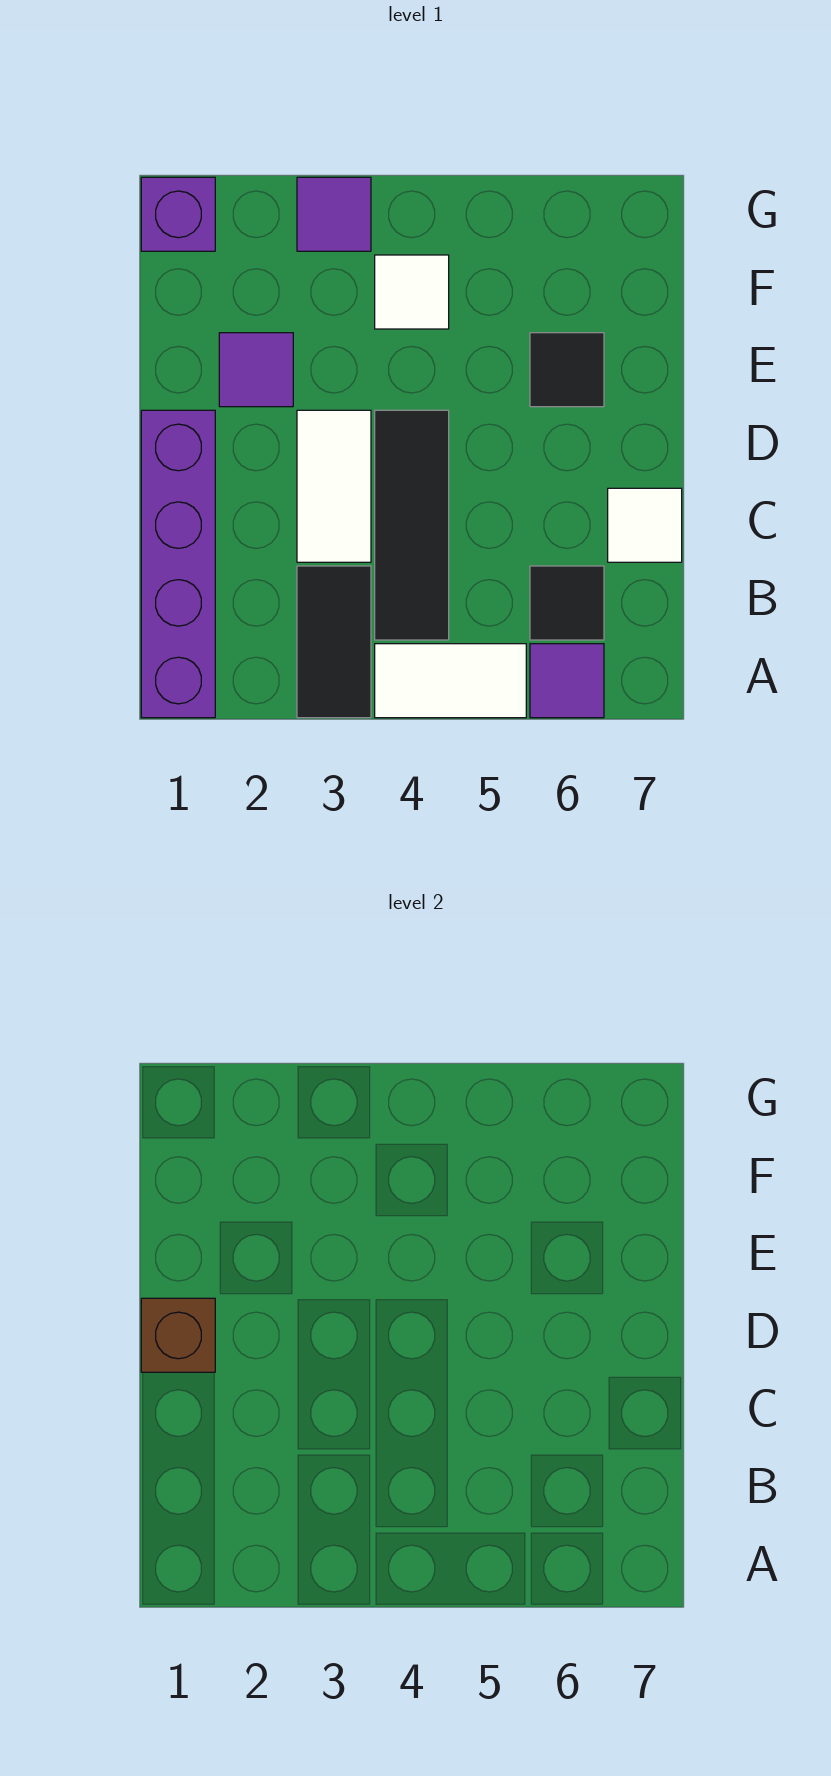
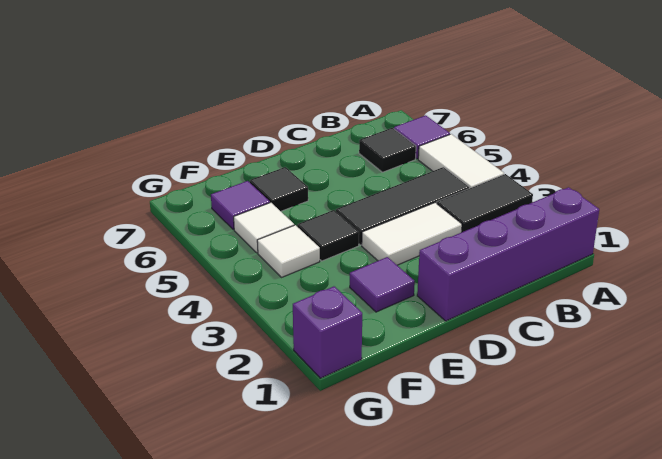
white 1x1 tile [608,488,682,562] -> white 1x1 tile moved to [234,203,294,253]
brown 1x1 brick [141,1298,215,1372] -> none
none -> black 1x1 tile [297,210,359,261]
purple 1x1 tile [297,177,371,251] -> purple 1x1 tile moved to [211,181,270,230]

